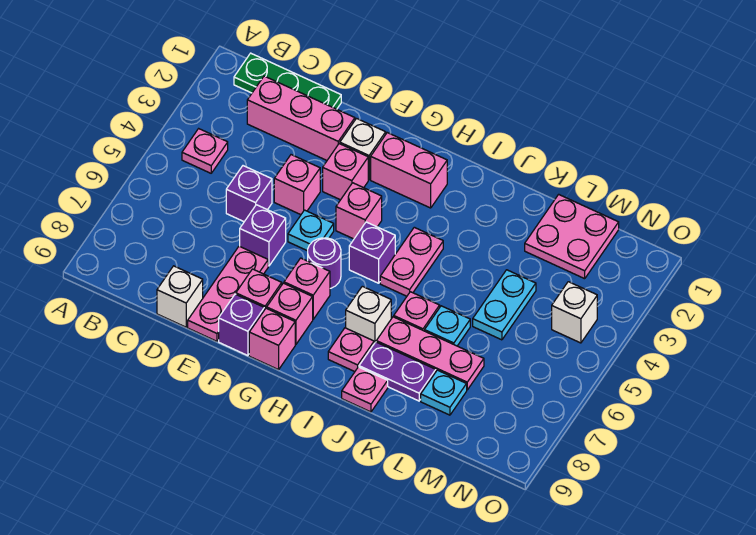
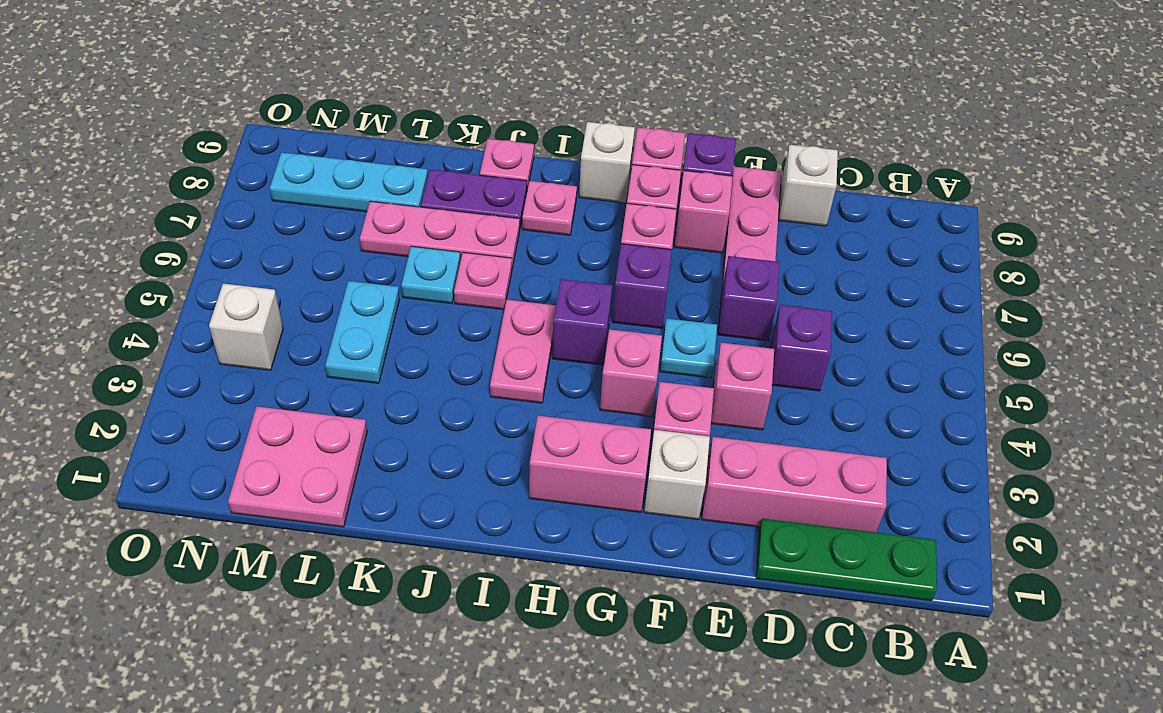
pink 1x1 plate [182,129,228,173] -> none
purple 1x1 round brick [308,238,341,288] -> purple 1x1 brick [612,244,672,328]
white 1x1 brick [346,286,391,343] -> white 1x1 brick moved to [579,122,635,203]
cyan 1x1 plate [421,370,467,415] -> cyan 1x3 plate [270,153,428,212]

